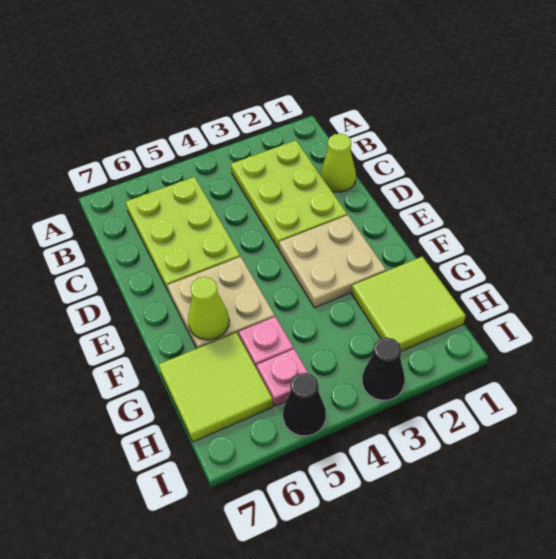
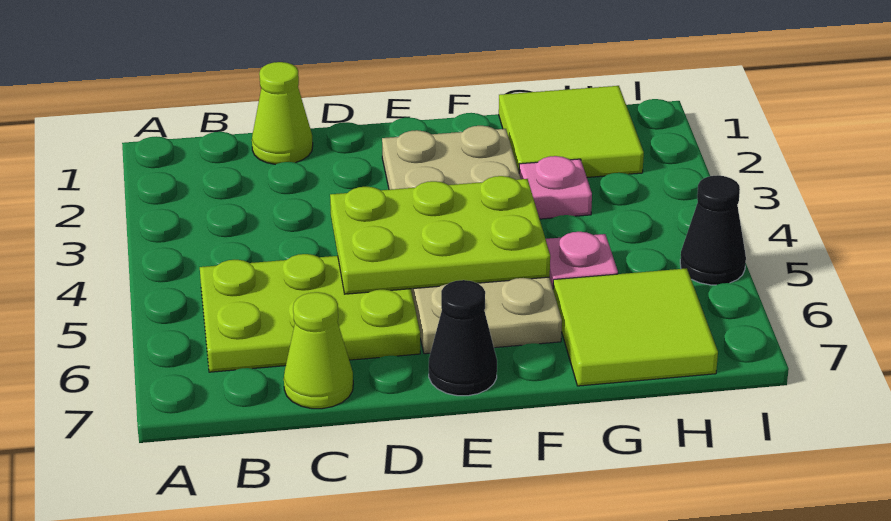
lime 2x3 plate [231,140,347,249] -> lime 2x3 plate moved to [330,176,550,294]
lime 1x1 cone [188,277,229,340] -> lime 1x1 cone moved to [284,292,353,409]
pink 1x1 plate [257,349,309,406] -> pink 1x1 plate moved to [519,156,592,219]
black 1x1 cone [362,337,405,400] -> black 1x1 cone moved to [429,280,497,396]

